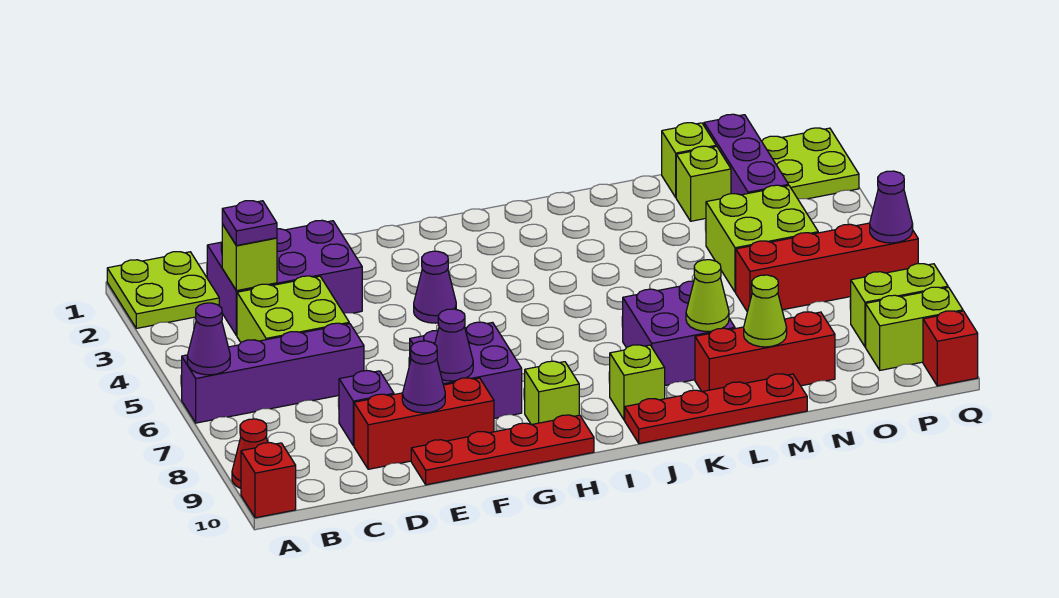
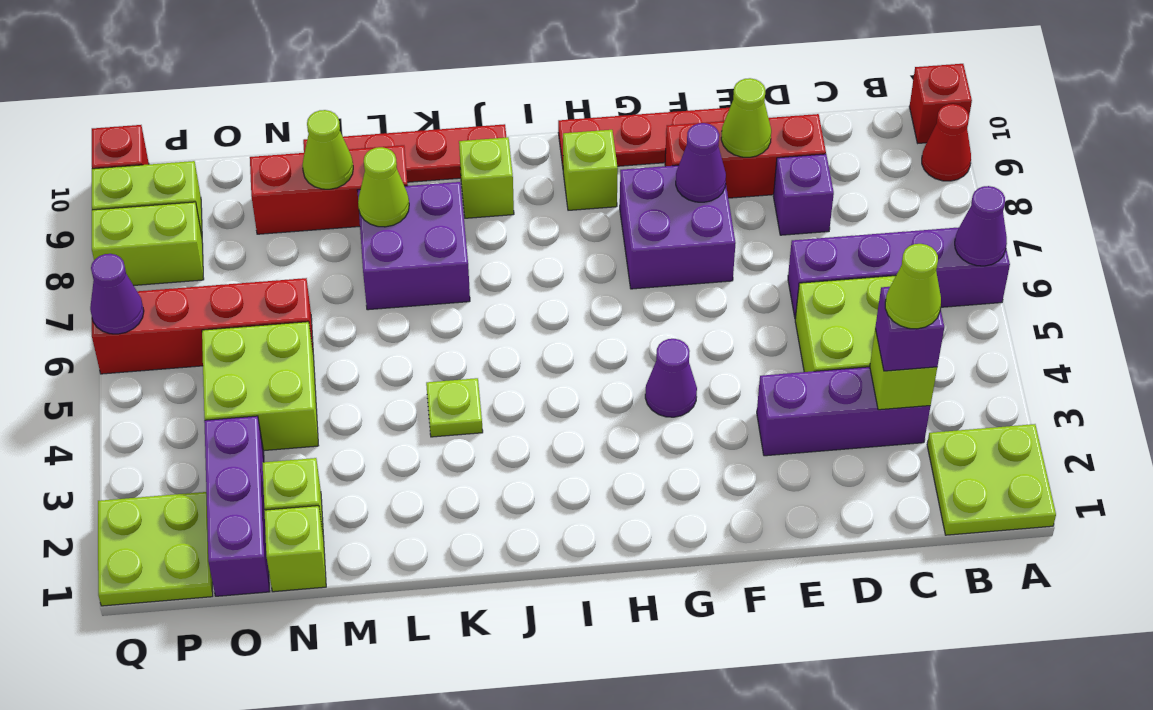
purple 2x3 brick [207,220,362,336] -> purple 1x3 brick [757,367,930,456]
purple 1x1 plate [222,201,277,246] -> purple 1x1 brick [875,287,944,371]
none -> lime 1x1 cone [885,244,941,329]
purple 1x1 cone [402,341,445,413] -> lime 1x1 cone [721,78,771,157]
none -> lime 1x1 plate [426,378,483,437]

